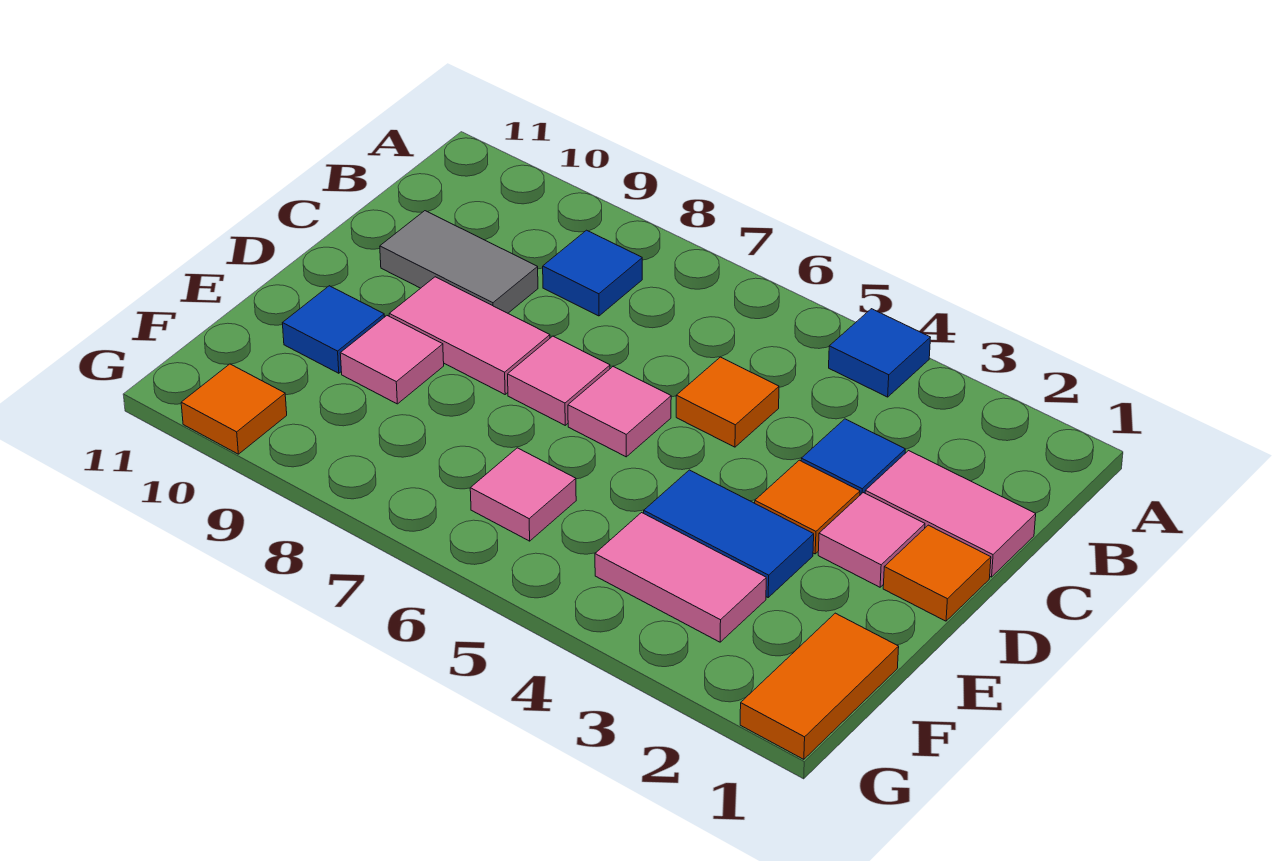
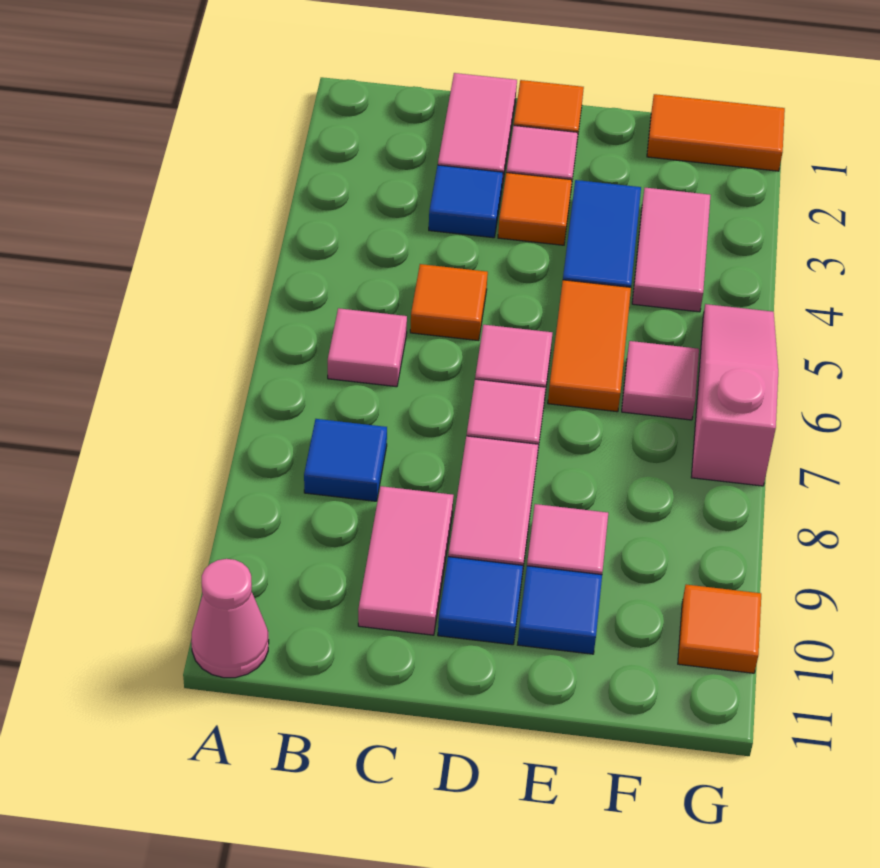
blue 1x1 tile [829,309,931,397] -> blue 1x1 tile moved to [438,557,523,645]
none -> pink 1x1 cone [191,559,269,678]
none -> pink 1x1 tile [328,308,407,387]
grey 1x2 tile [380,211,538,313] -> pink 1x2 tile [358,486,454,635]
none -> orange 1x2 tile [548,280,631,412]
none -> pink 1x3 slope [691,304,778,486]

